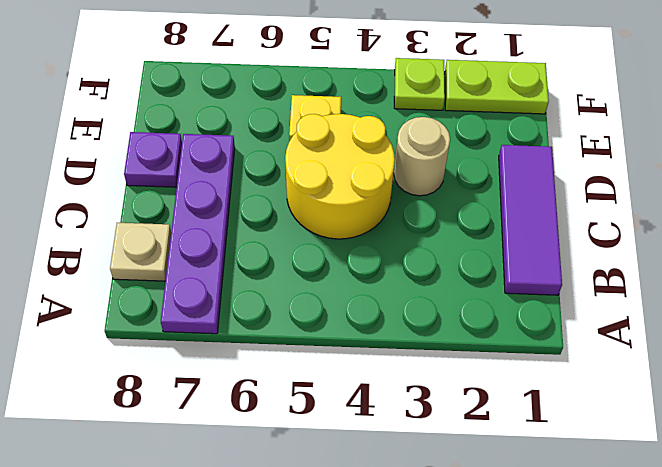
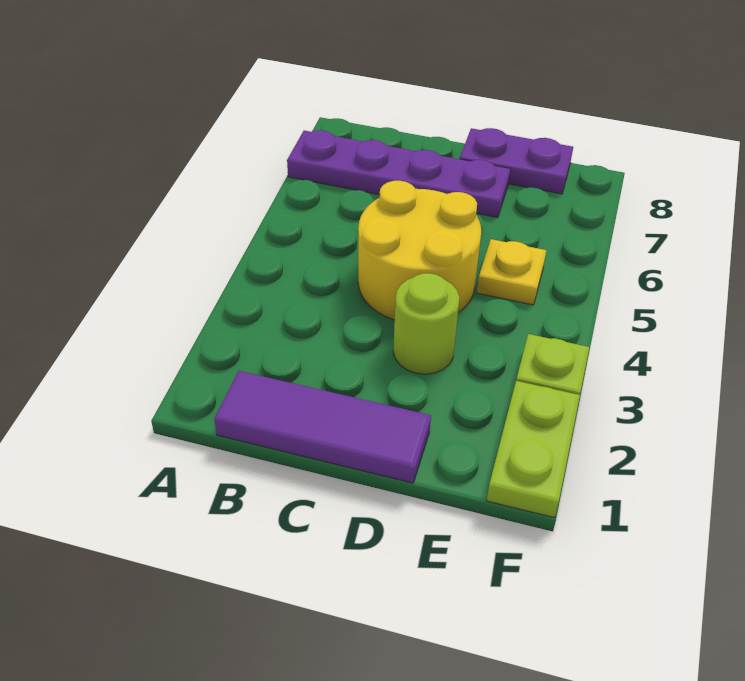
tan 1x1 plate [110,223,171,281] -> none
tan 1x1 round brick [394,117,450,196] -> lime 1x1 round brick [393,273,459,374]
purple 1x1 plate [124,132,182,187] -> purple 1x2 plate [460,128,573,194]

